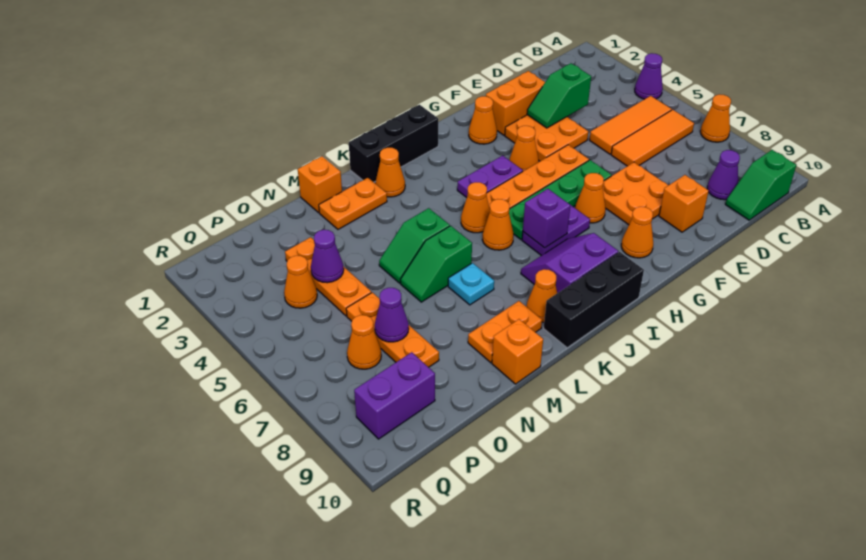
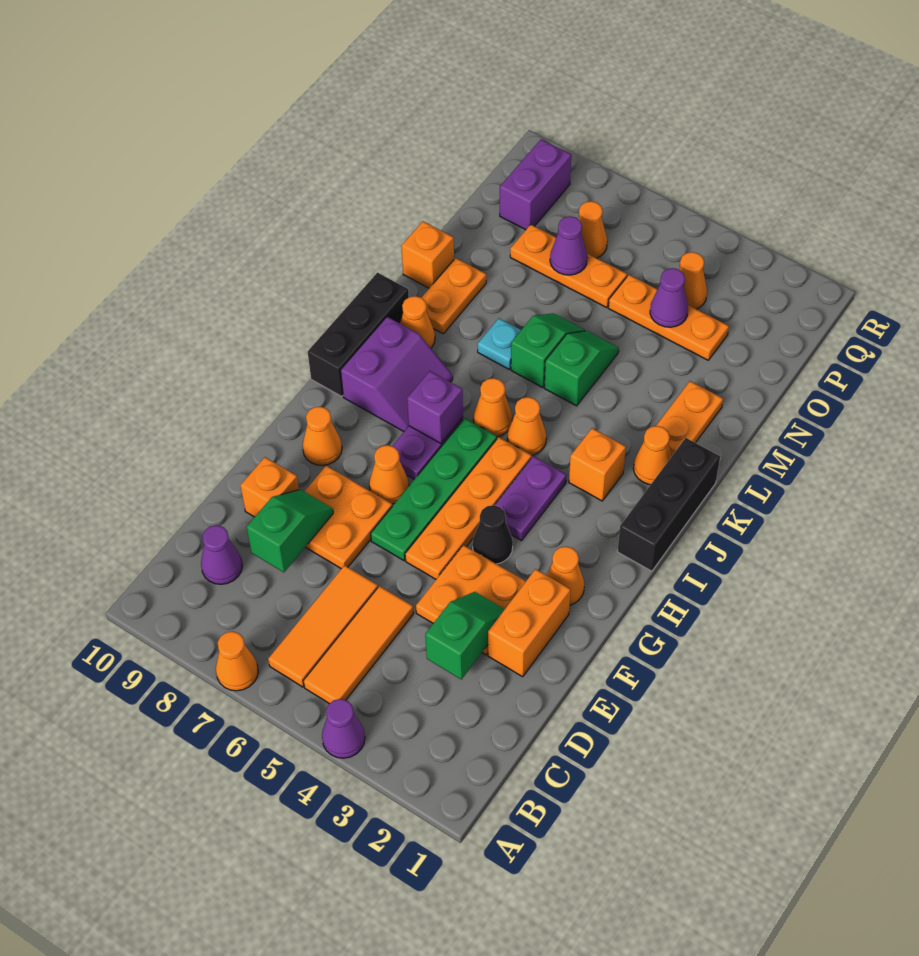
green 1x2 slope [725,150,796,220] -> green 1x2 slope moved to [247,490,333,572]
orange 1x1 cone [510,126,539,171] -> black 1x1 cone [473,505,513,564]
orange 1x1 brick [298,156,342,213] -> orange 1x1 brick moved to [569,428,626,501]

